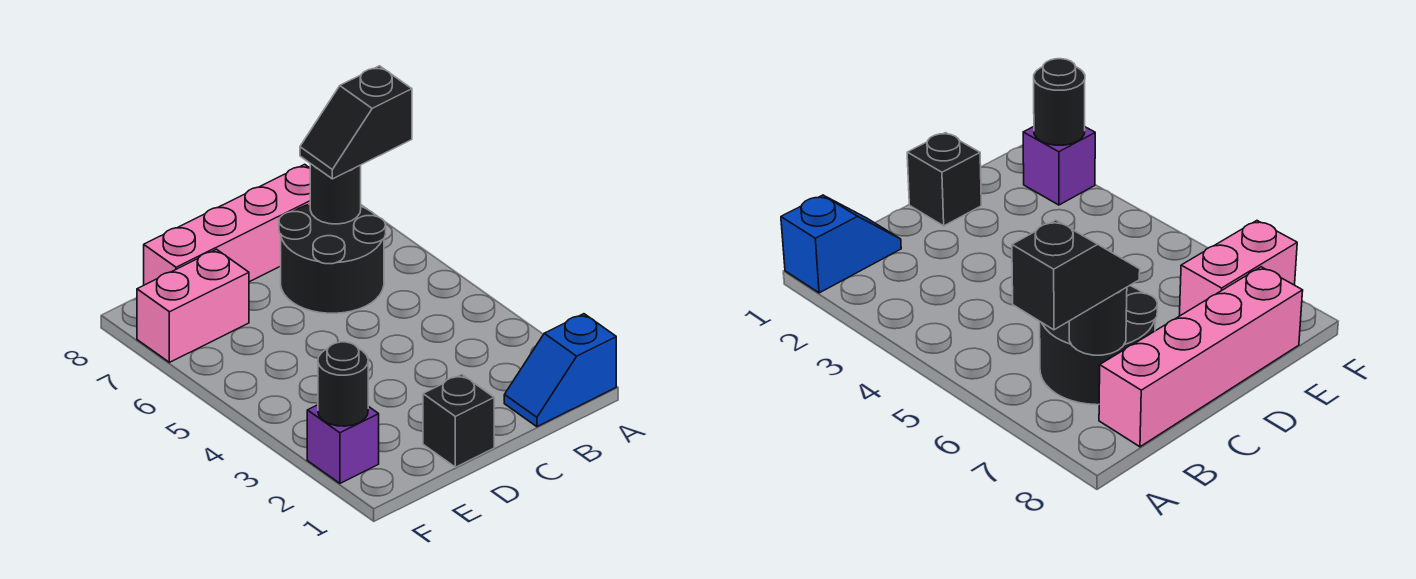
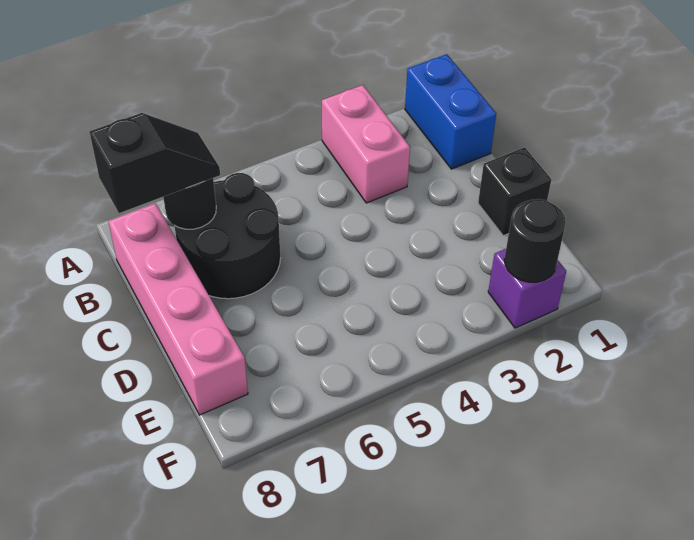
blue 1x2 slope [504,314,616,427] -> blue 1x2 brick [405,54,496,169]
black 1x2 slope [300,66,412,179] -> black 1x2 slope turned to [90,113,220,213]
pink 1x2 brick [137,249,249,362] -> pink 1x2 brick moved to [322,85,410,203]

